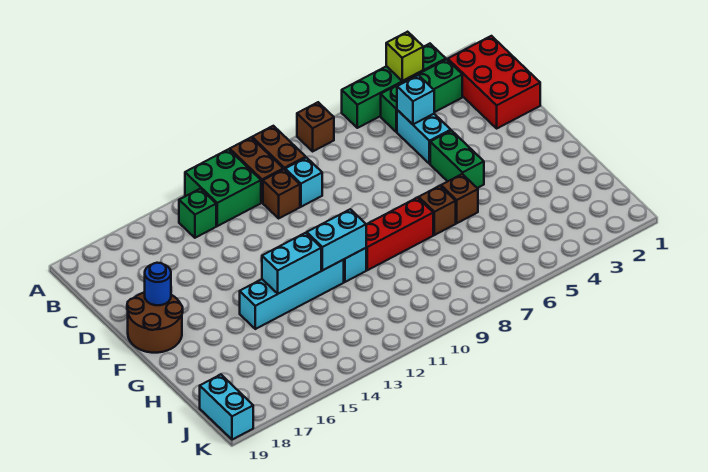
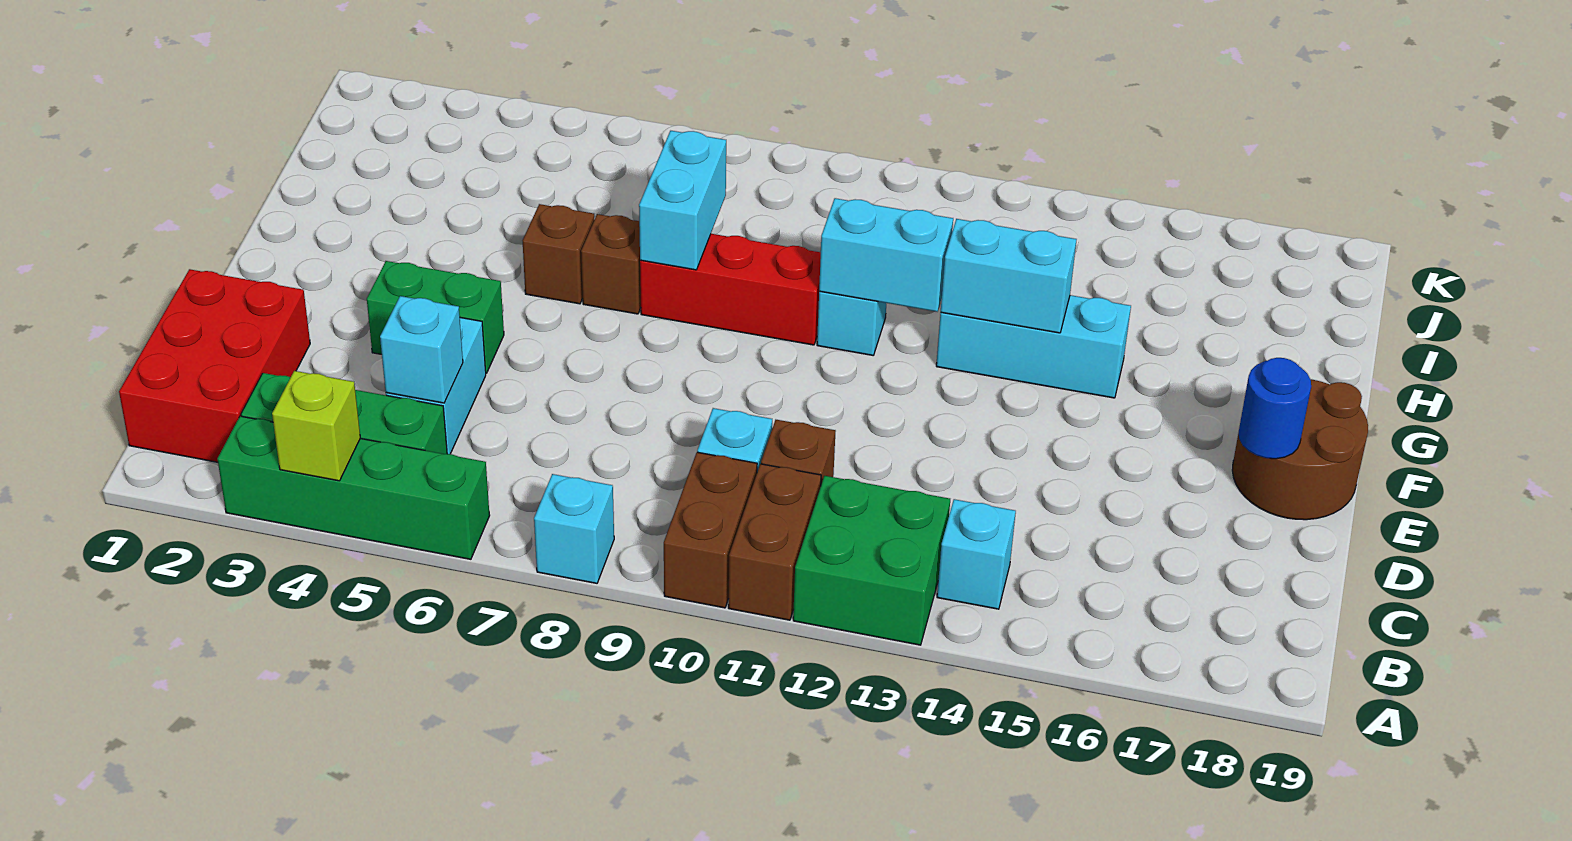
brown 1x1 brick [297,102,334,151] -> cyan 1x1 brick [534,474,614,583]
green 1x1 brick [179,189,216,238] -> cyan 1x1 brick [937,499,1016,609]
green 1x2 brick [430,131,484,188] -> green 1x2 brick turned to [367,261,504,373]
cyan 1x4 brick [240,260,344,329] -> cyan 1x3 brick [936,295,1131,398]
cyan 1x2 brick [200,375,253,440] -> cyan 1x2 brick moved to [639,131,726,270]

